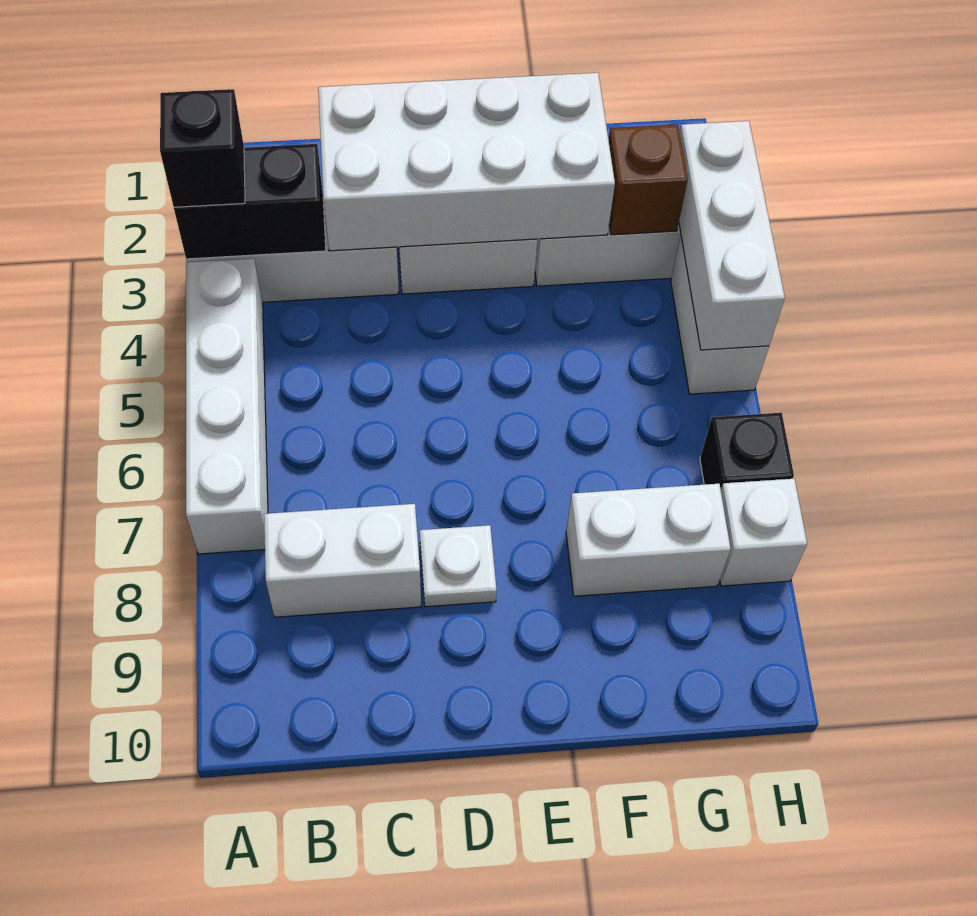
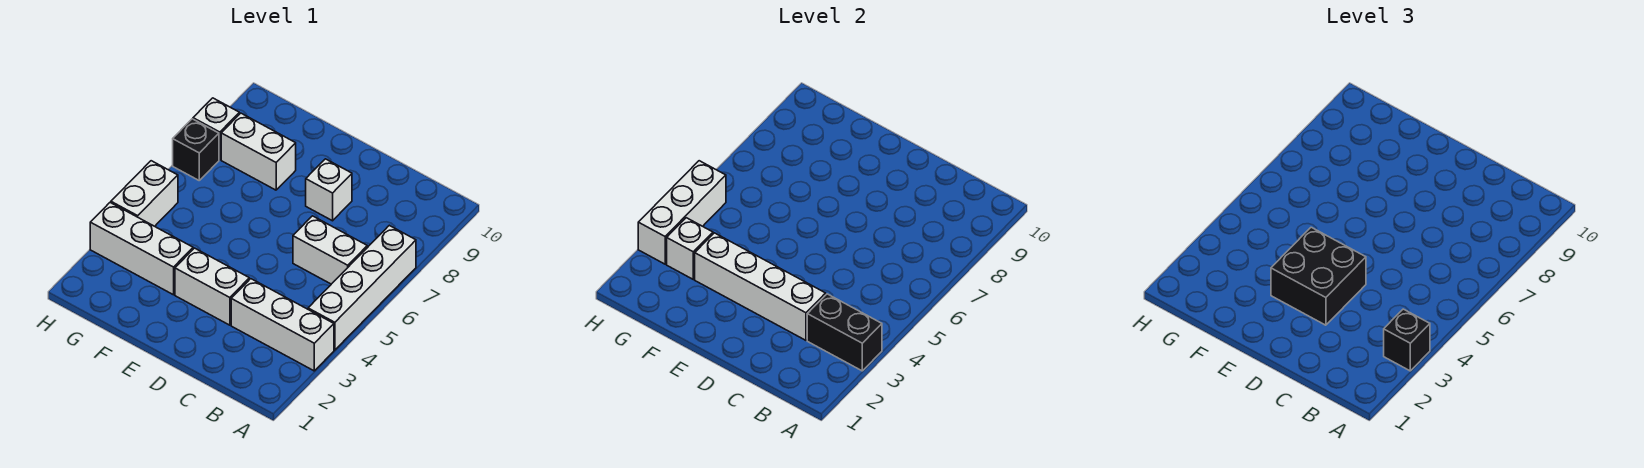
white 1x2 brick [264,504,421,617] -> white 1x2 brick moved to [293,216,367,284]
white 2x4 brick [318,73,615,251] -> white 1x4 brick [695,233,826,340]
none -> black 2x2 brick [1271,227,1366,325]
white 1x1 plate [420,525,497,607] -> white 1x1 brick [306,159,352,221]
brown 1x1 brick [609,125,688,235] -> white 1x1 brick [667,218,713,279]

